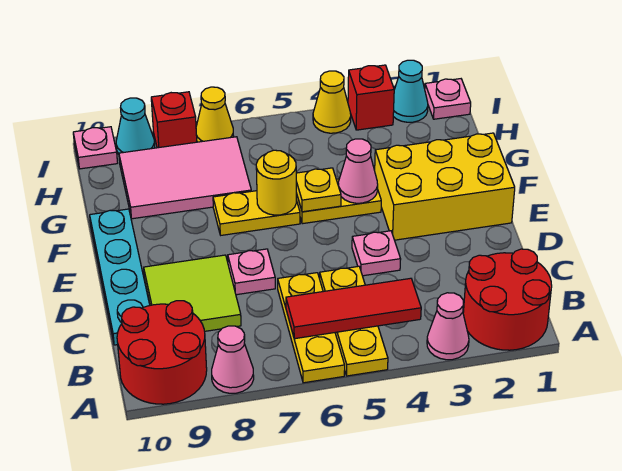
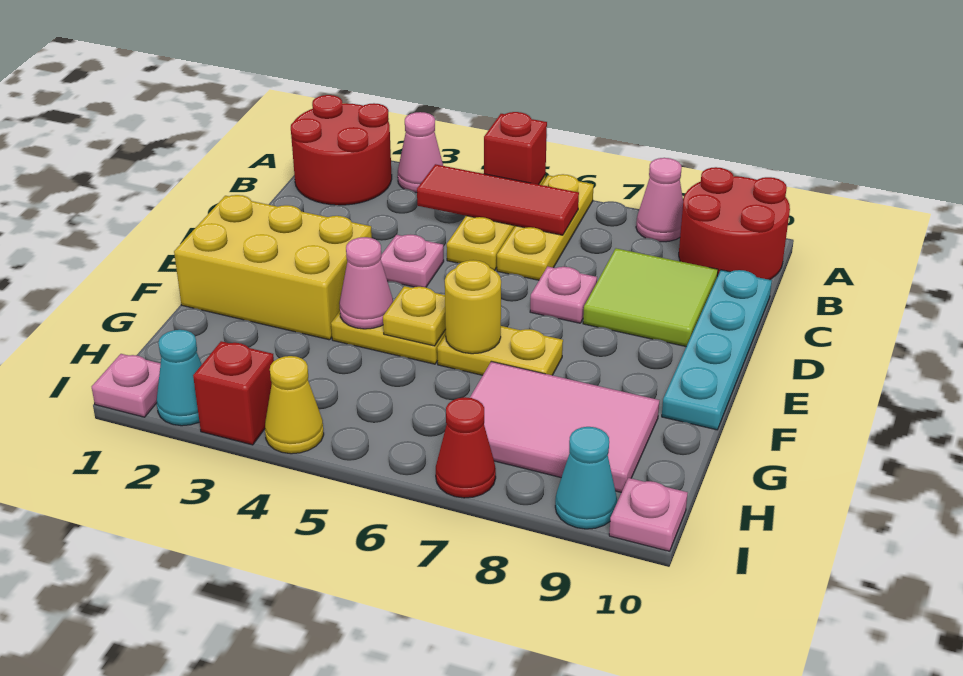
yellow 1x1 cone [196,87,234,142] -> red 1x1 cone [436,397,496,498]
red 1x1 brick [151,92,197,148] -> red 1x1 brick moved to [484,112,547,185]

